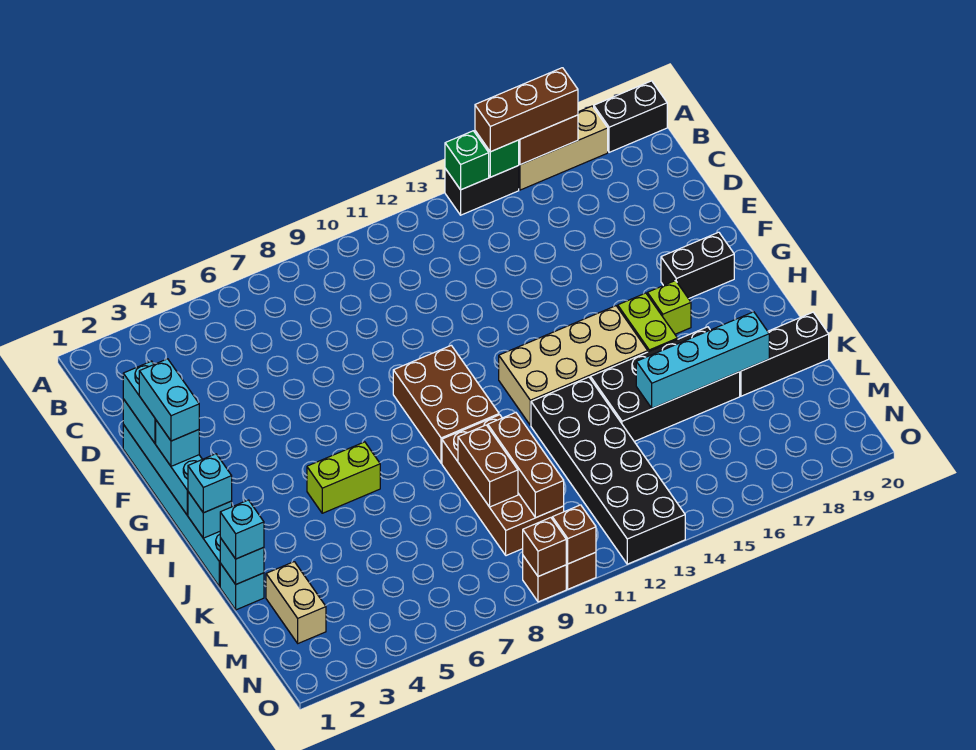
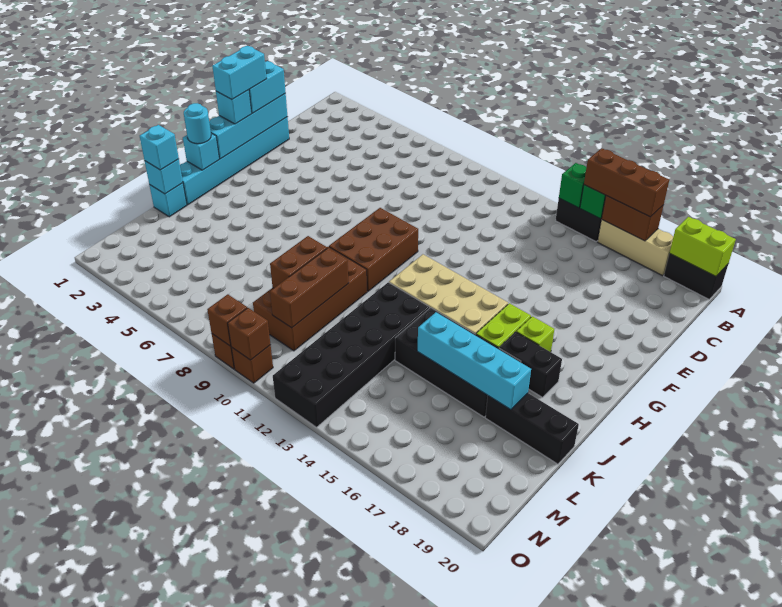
black 1x2 brick [661,232,734,299] -> black 1x2 brick moved to [499,332,562,397]
cyan 1x1 brick [188,454,232,513] -> cyan 1x1 round brick [184,103,211,144]
lime 1x2 brick [307,442,380,513] -> lime 1x2 brick moved to [670,217,736,276]
tan 1x2 brick [266,562,326,643] -> none

